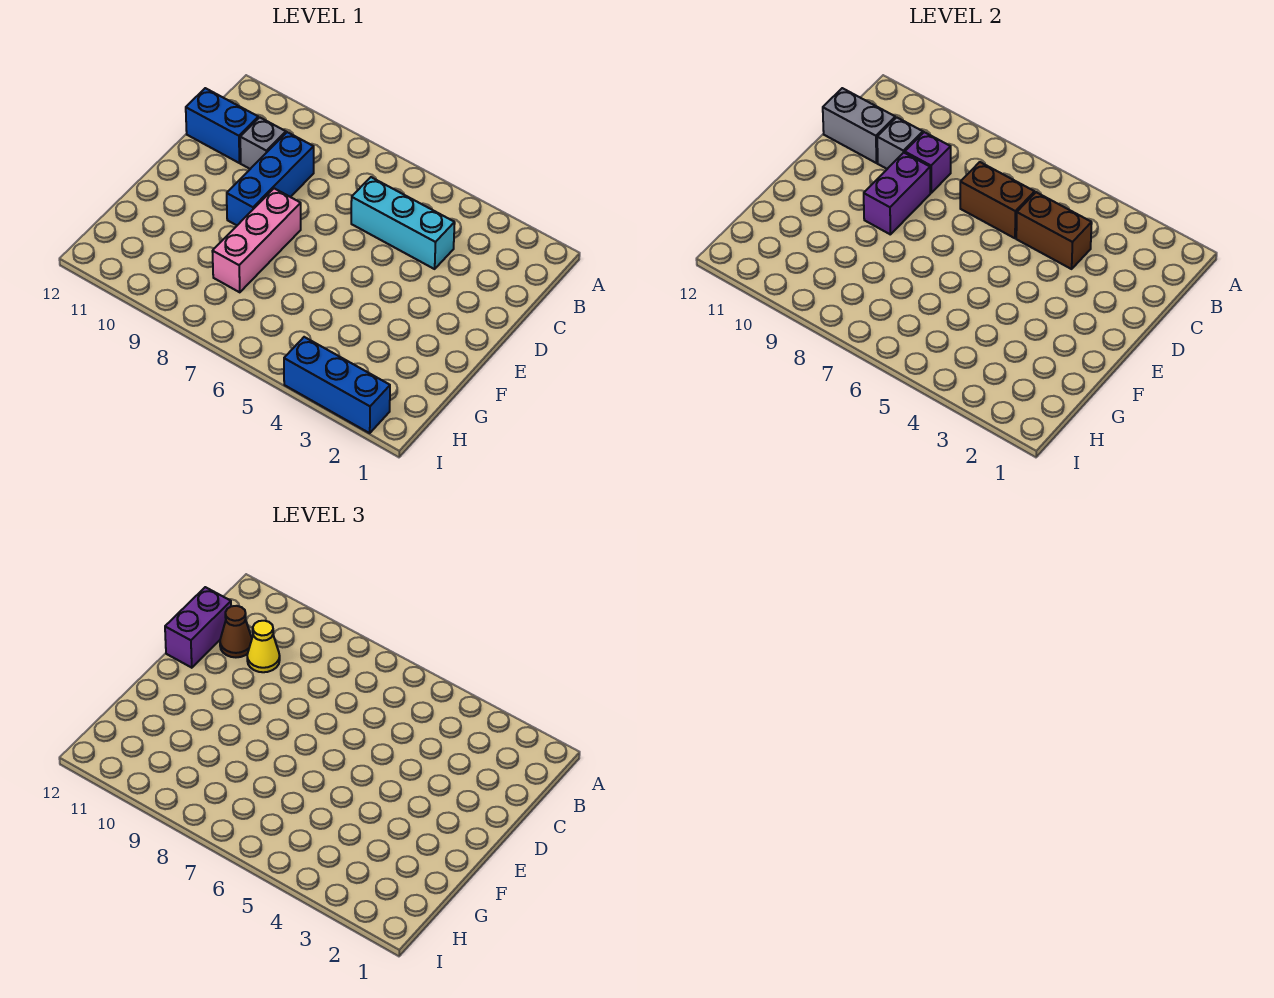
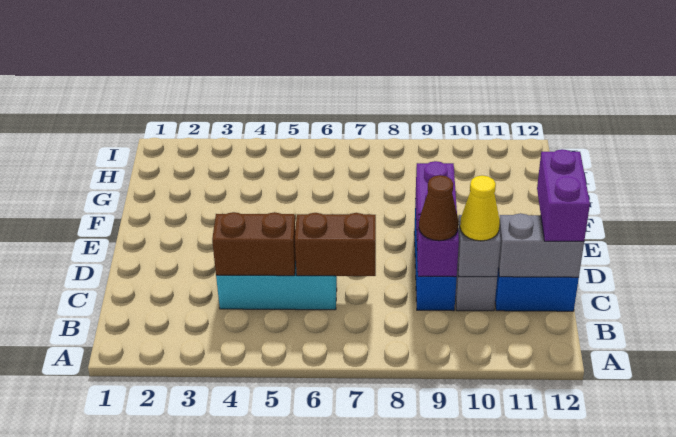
brown 1x1 cone [220,606,252,657] -> brown 1x1 cone moved to [419,175,458,241]
pink 1x3 brick [212,188,301,292] -> none
blue 1x3 brick [284,337,390,433] -> none

